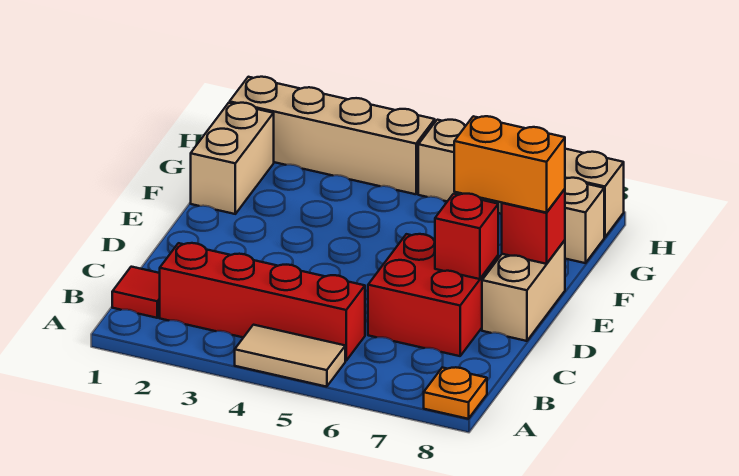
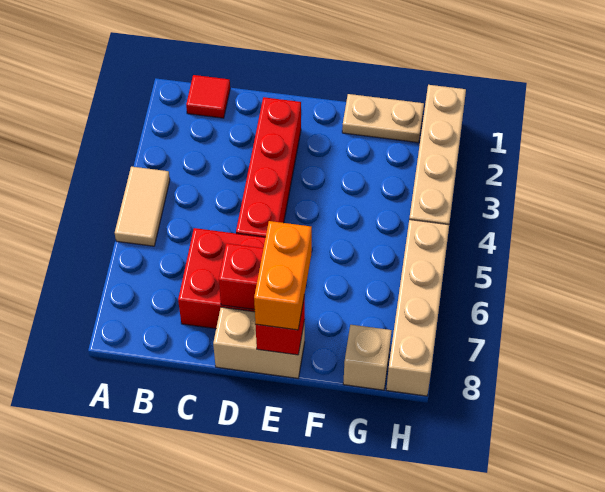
orange 1x1 plate [424,367,487,419] -> none
red 1x4 brick [160,243,365,361] -> red 1x4 brick moved to [236,97,301,237]
tan 1x2 brick [191,103,274,214] -> tan 1x2 plate [342,94,424,143]

